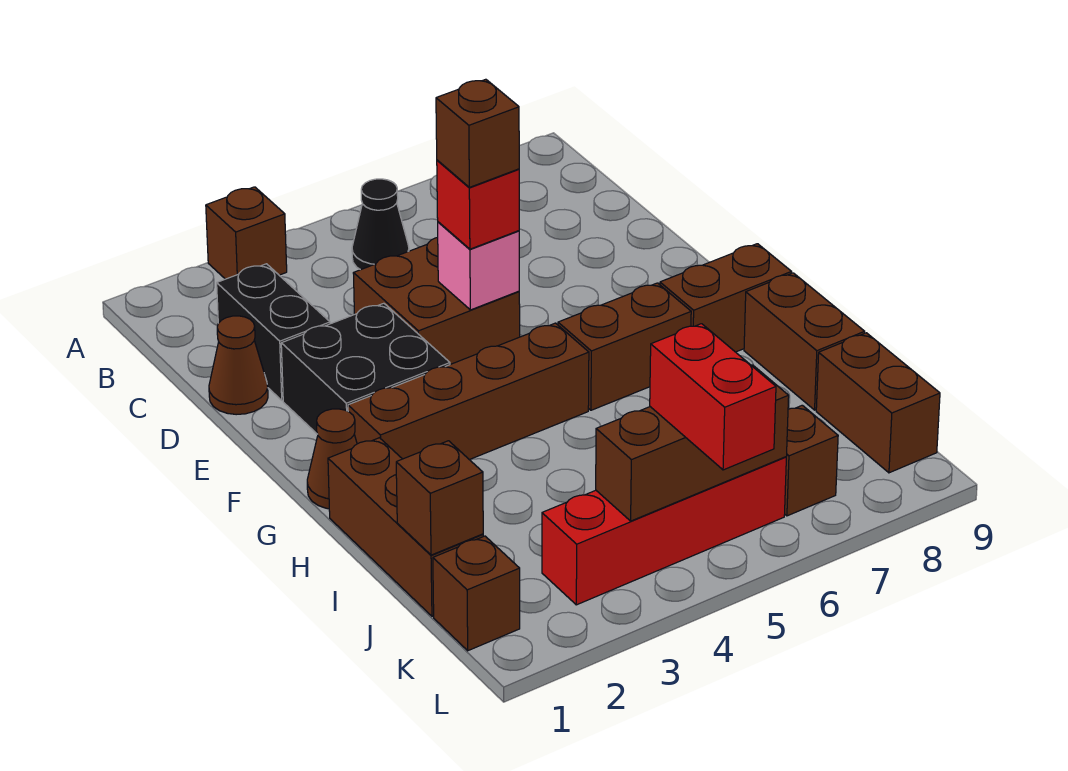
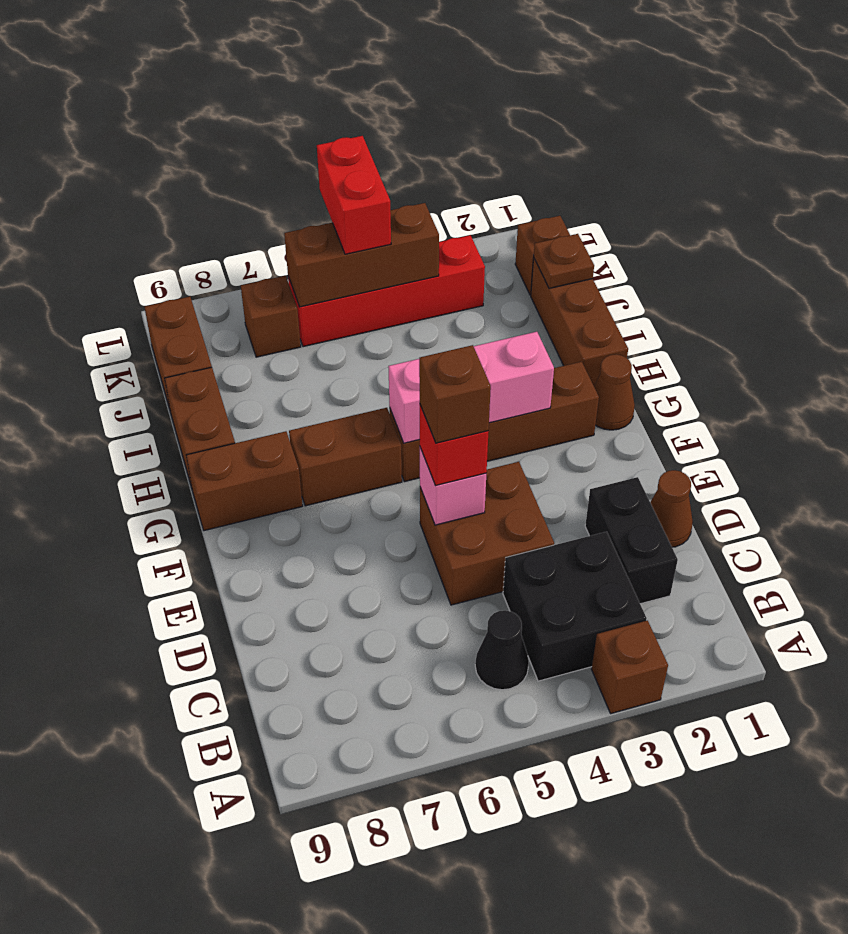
black 2x2 brick [281,303,450,434] -> black 2x2 brick moved to [503,532,647,681]
none -> pink 1x3 brick [388,332,554,443]
brown 1x1 brick [396,441,483,555] -> brown 1x1 plate [534,234,594,288]

